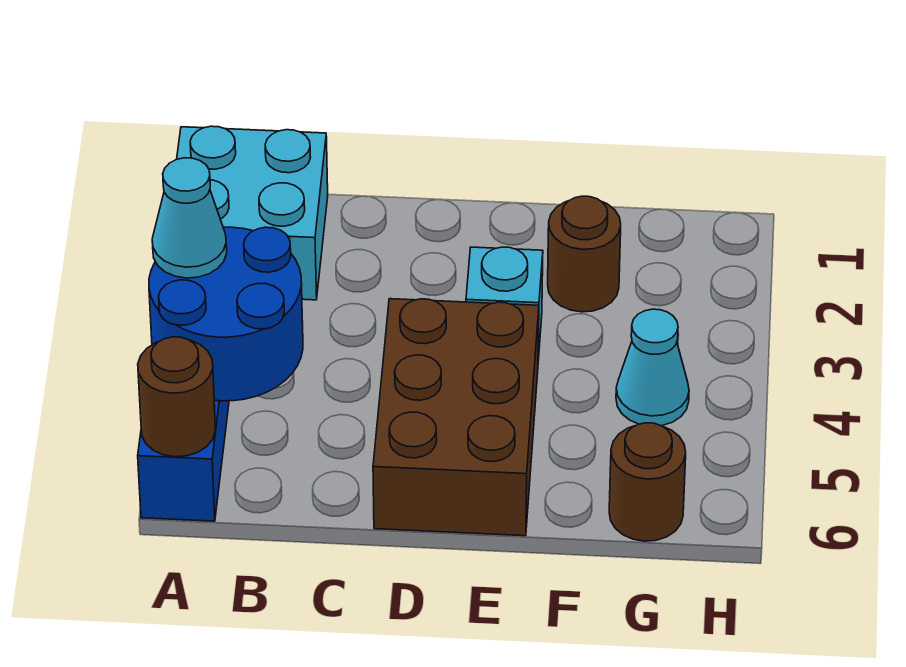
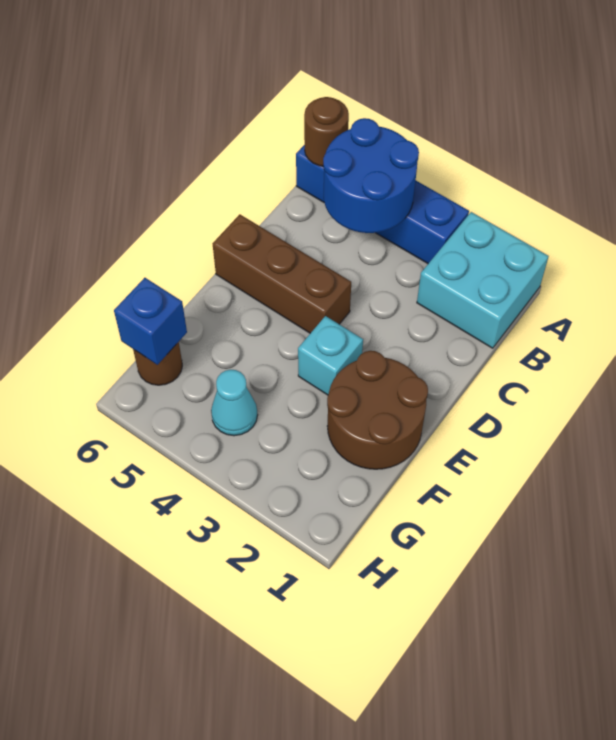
cyan 1x1 cone [152,158,227,278] -> none
brown 2x3 brick [373,299,539,536] -> brown 1x3 brick [213,214,351,333]
brown 1x1 round brick [548,196,621,312] -> brown 2x2 round brick [327,351,428,469]
none -> blue 1x1 brick [114,278,187,365]

